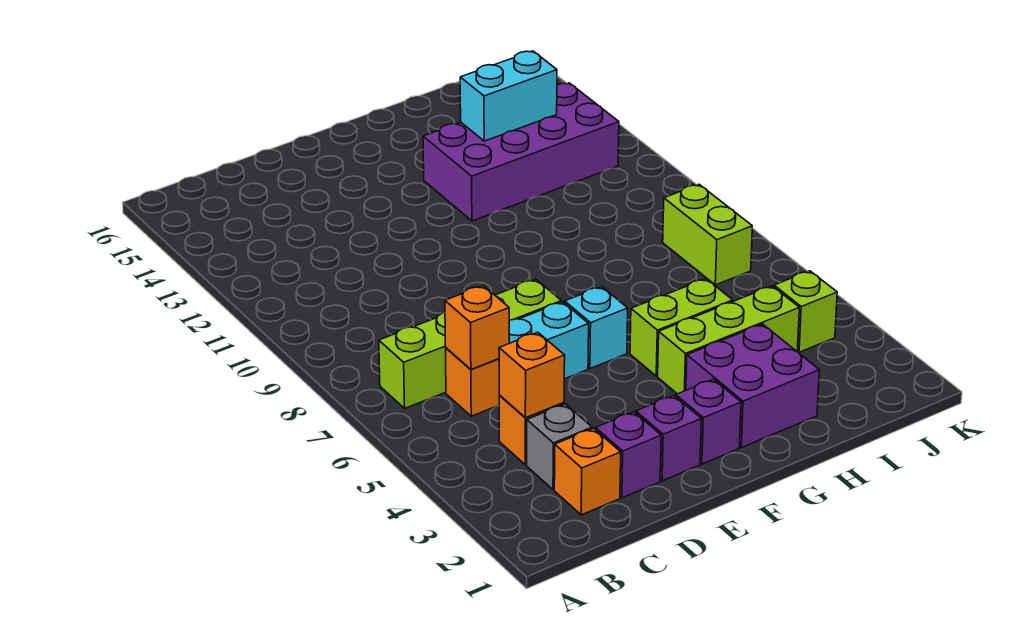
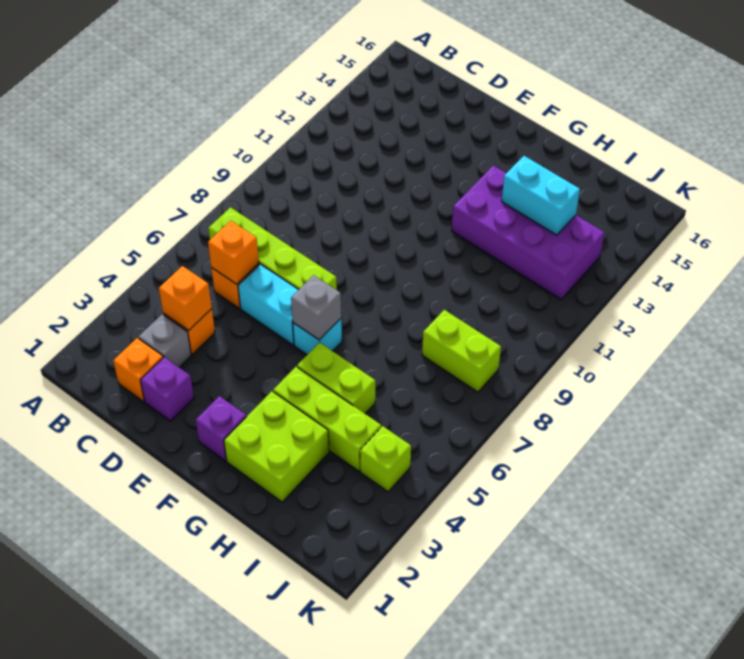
purple 1x1 brick [636,396,701,481] -> none
none -> grey 1x1 brick [291,275,341,340]
purple 2x2 brick [686,324,819,448] -> lime 2x2 brick [224,391,329,502]
lime 1x2 brick [663,184,752,285] -> lime 1x2 brick turned to [422,310,501,392]

